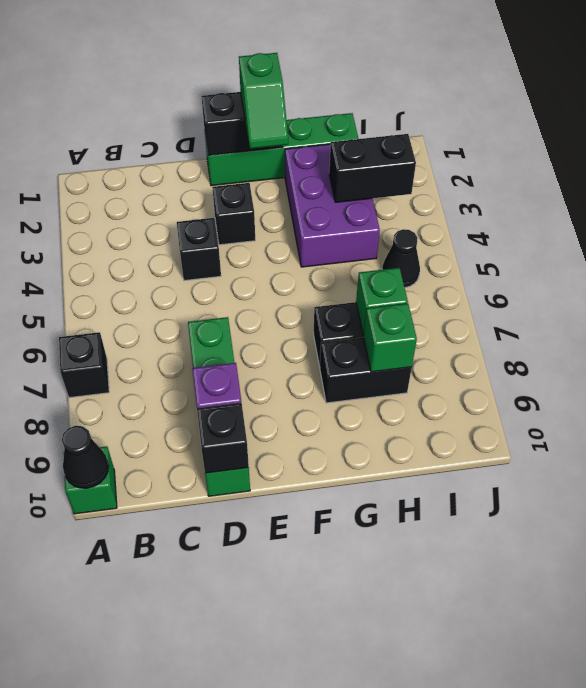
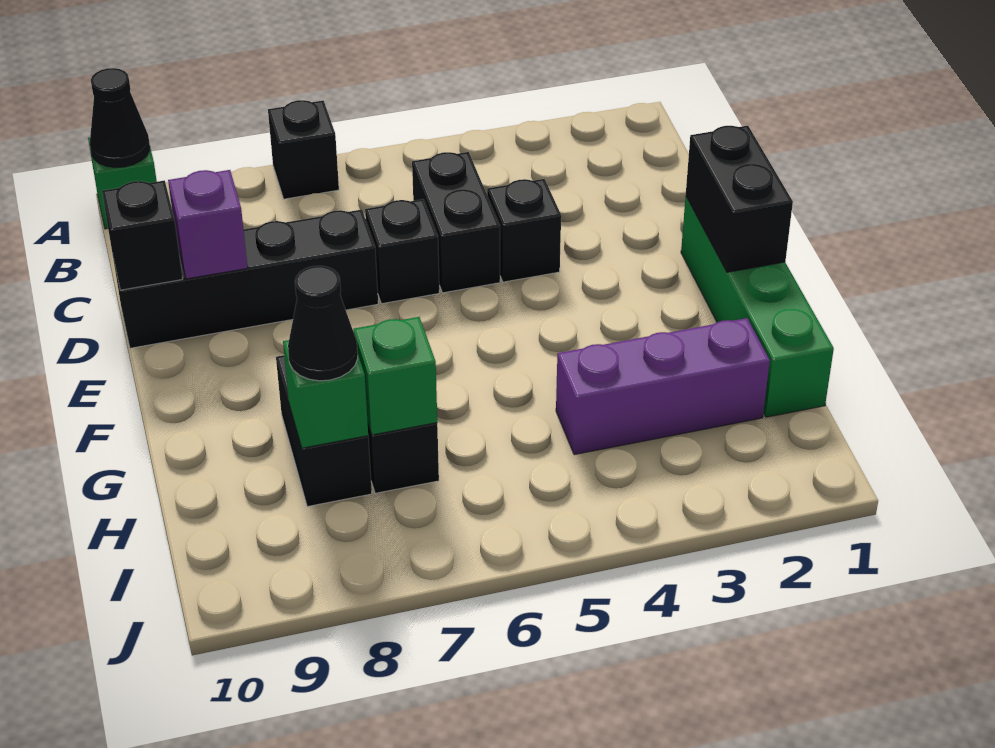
green 1x4 brick [188,317,250,496] -> black 1x4 brick [113,210,378,348]
black 1x1 brick [212,183,255,245] -> black 1x1 brick moved to [365,199,439,304]
green 1x2 slope [239,53,288,149] -> none
purple 2x3 brick [285,144,380,267] -> purple 1x3 brick [556,318,770,455]
black 1x2 brick [329,134,416,202] -> black 1x2 brick moved to [412,152,500,293]
black 1x1 cone [382,229,420,288] -> black 1x1 cone moved to [288,266,358,381]

